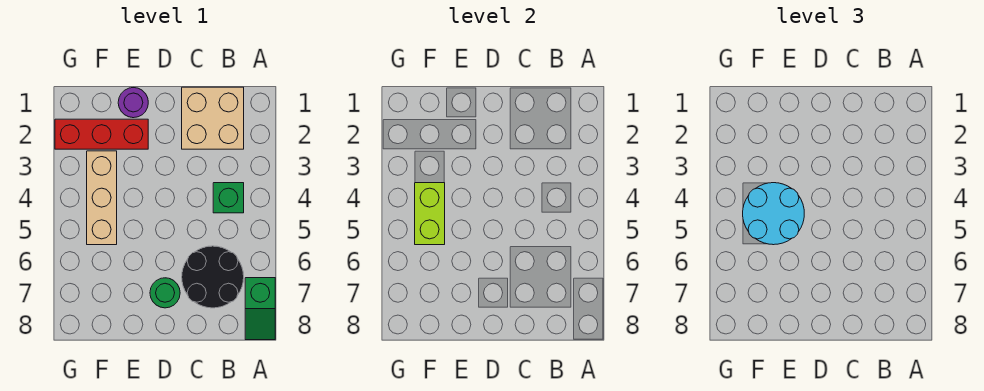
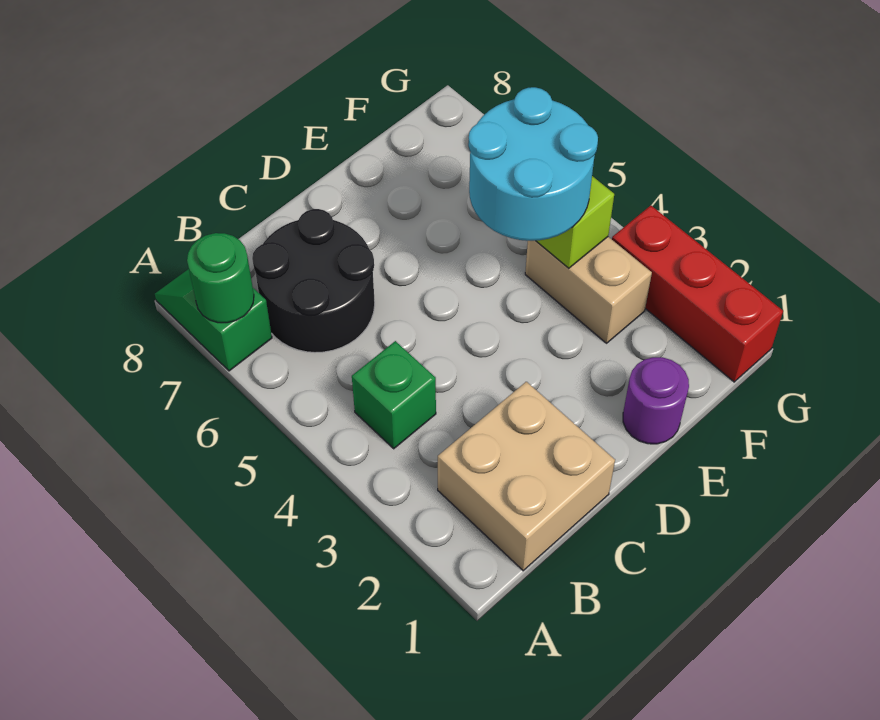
green 1x1 round brick [150,278,180,308] -> green 1x1 round brick moved to [187,233,254,323]
red 1x3 brick [55,119,148,149] -> red 1x3 brick turned to [612,206,783,382]
tan 1x3 brick [87,151,117,245] -> tan 1x2 brick [525,237,652,343]

